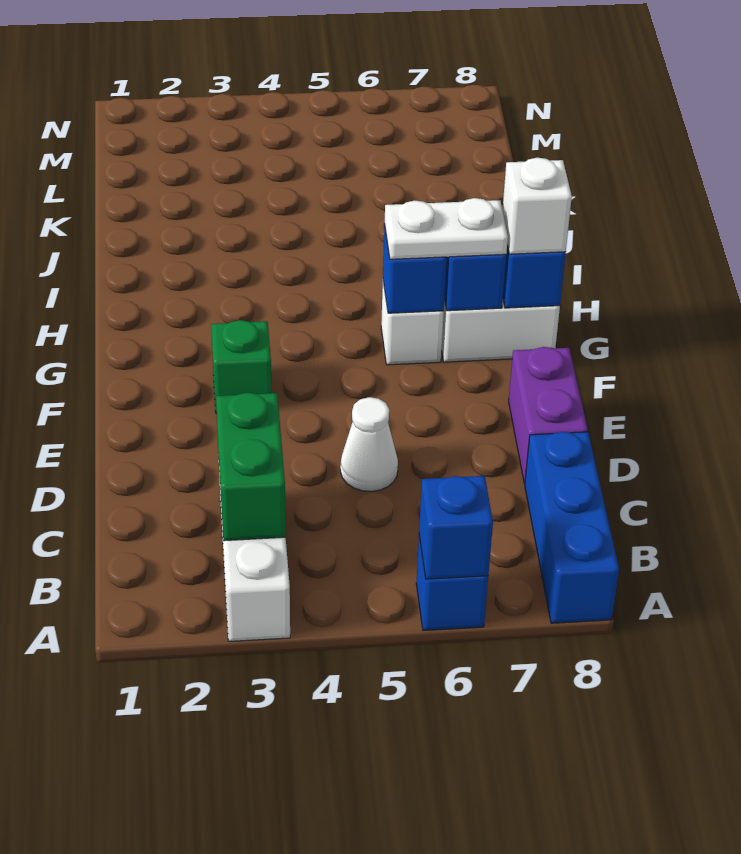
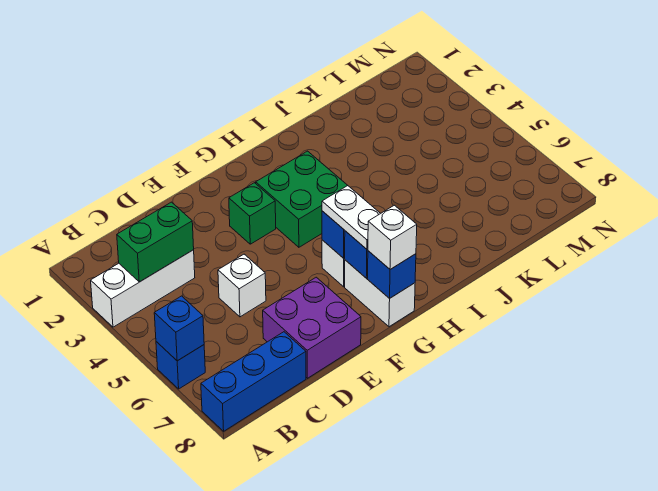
white 1x1 cone [340,397,398,491] -> white 1x1 brick [218,254,266,317]
purple 1x2 brick [509,347,588,483] -> purple 2x2 brick [263,277,361,378]
none -> green 2x2 brick [256,151,348,247]

